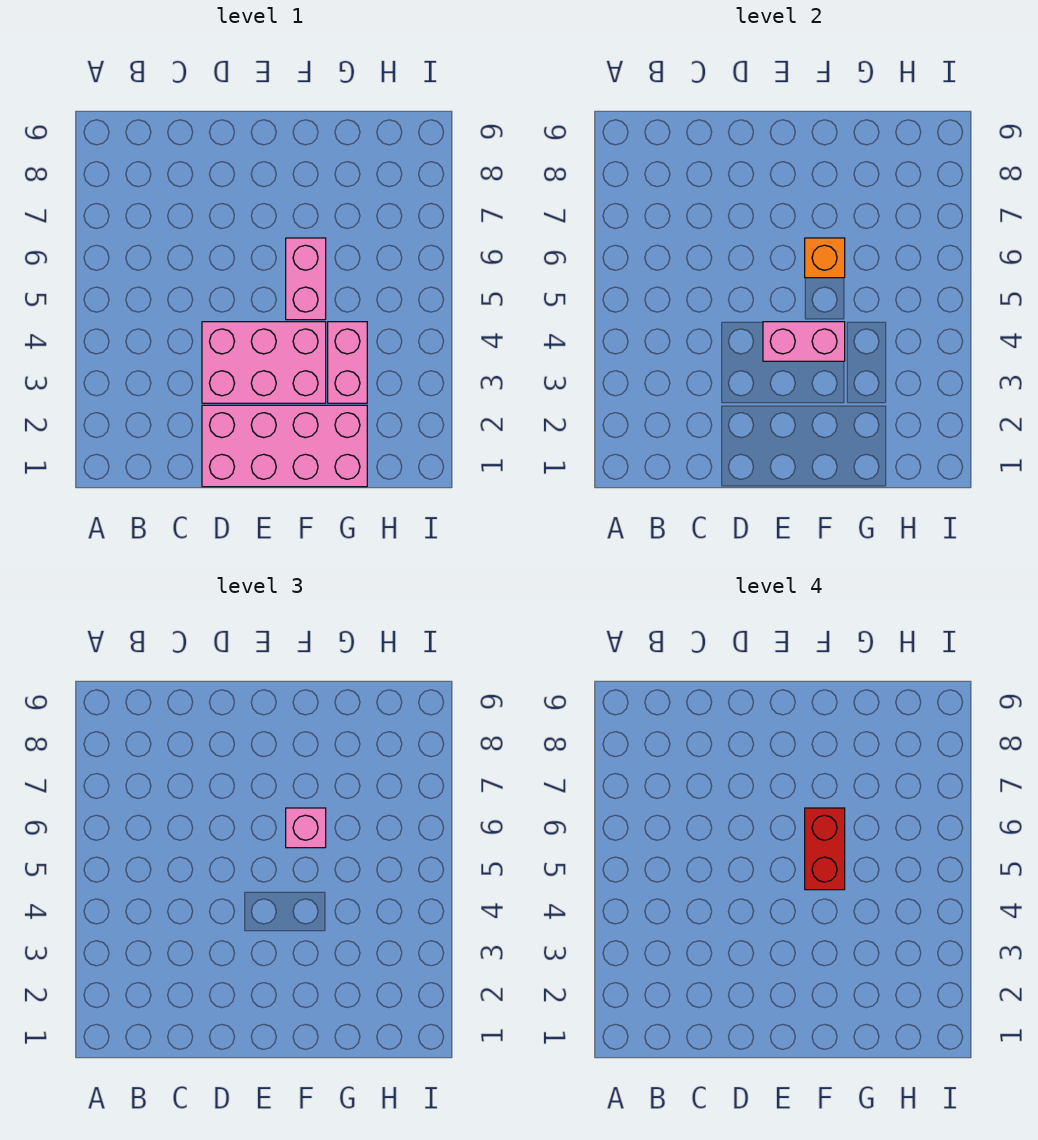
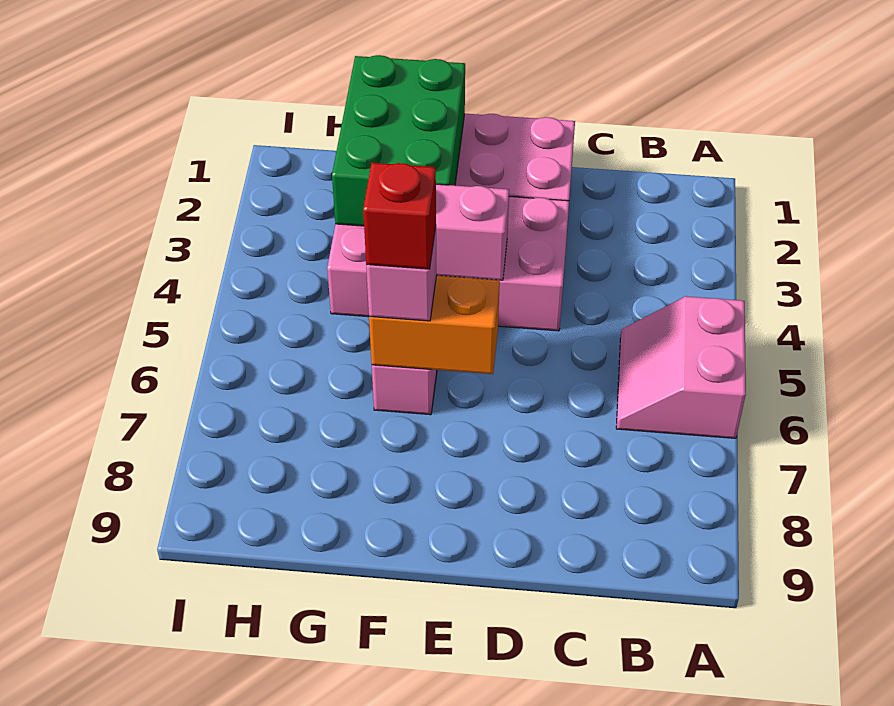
none -> pink 2x2 slope [616,296,746,438]
none -> green 2x3 brick [332,55,465,226]
red 1x2 brick [805,808,845,890] -> red 1x1 brick [363,163,436,269]
orange 1x1 brick [805,238,845,278] -> orange 1x2 brick [369,276,500,374]

